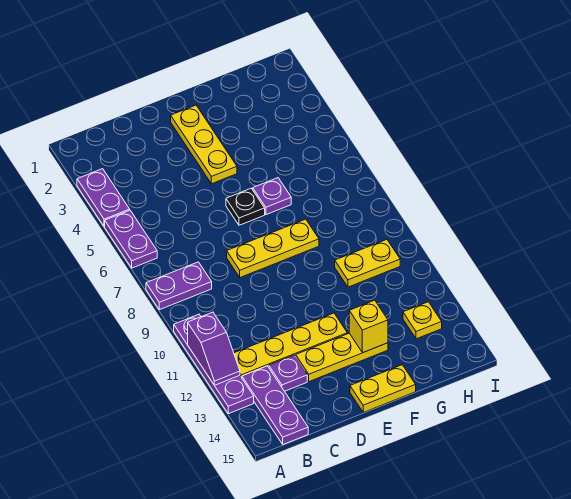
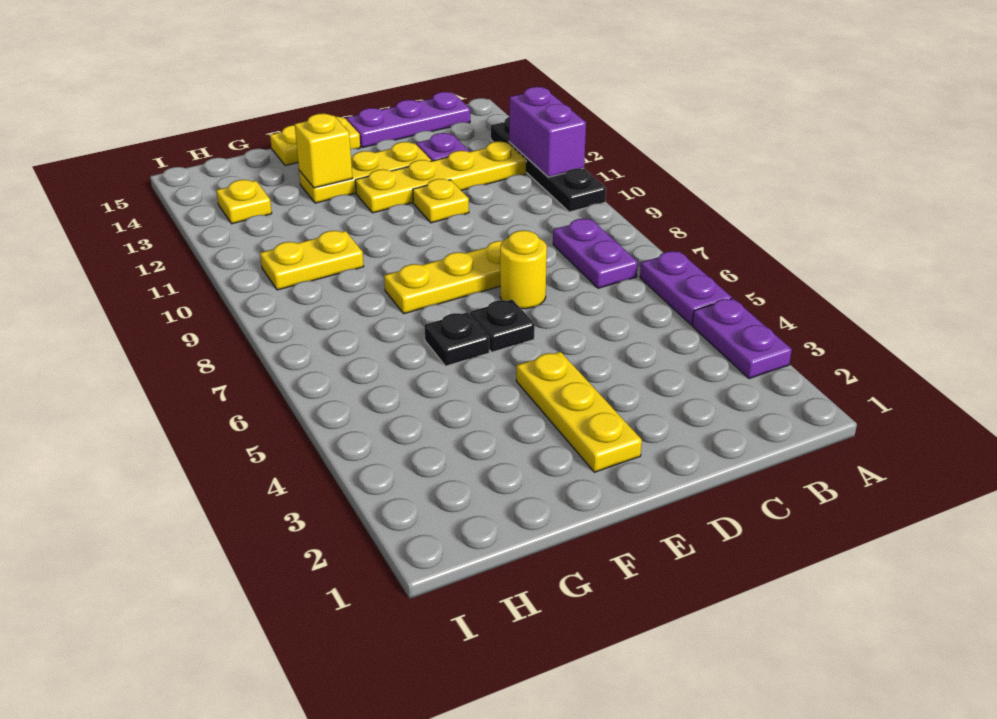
purple 1x2 plate [146,262,212,310] -> purple 1x2 plate turned to [553,219,638,288]
purple 1x4 plate [174,314,254,414] -> black 1x4 plate [491,117,606,212]
purple 1x2 slope [188,312,240,385] -> purple 1x2 brick [509,87,586,177]
purple 1x3 plate [242,366,308,444] -> purple 1x3 plate turned to [347,92,470,148]
none -> yellow 1x1 round brick [500,230,547,309]
none -> yellow 1x1 plate [413,179,469,223]
purple 1x1 plate [253,178,291,215] -> black 1x1 plate [424,312,489,366]

